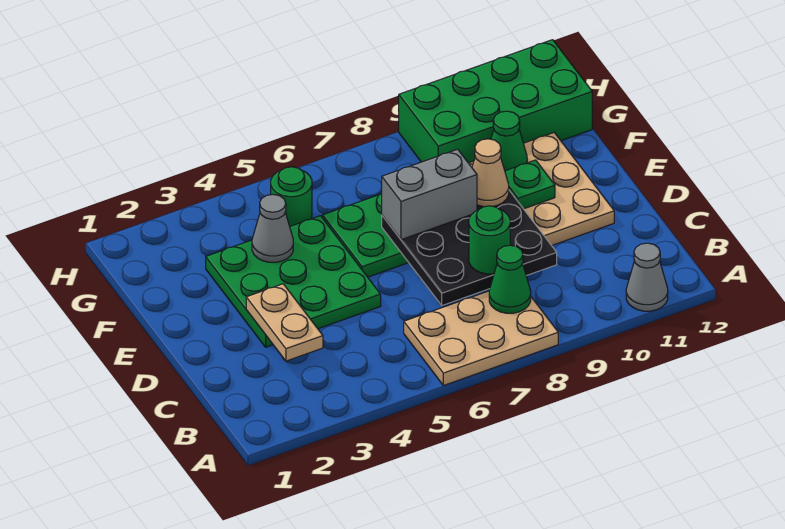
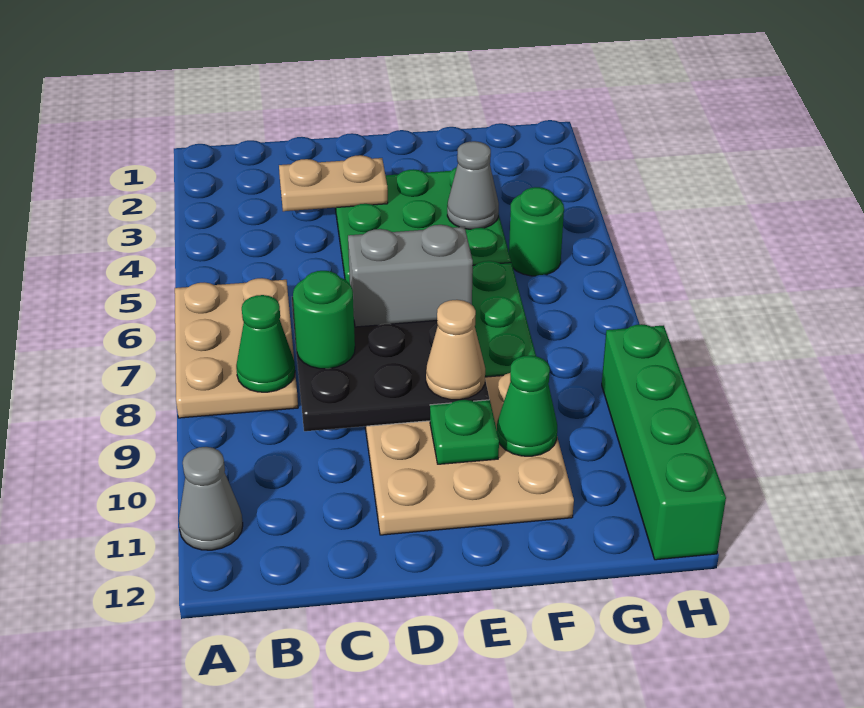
grey 1x2 brick [382,149,477,240] -> grey 1x2 brick turned to [348,225,473,327]
green 2x4 brick [399,40,592,163] -> green 1x4 brick [602,324,726,560]

